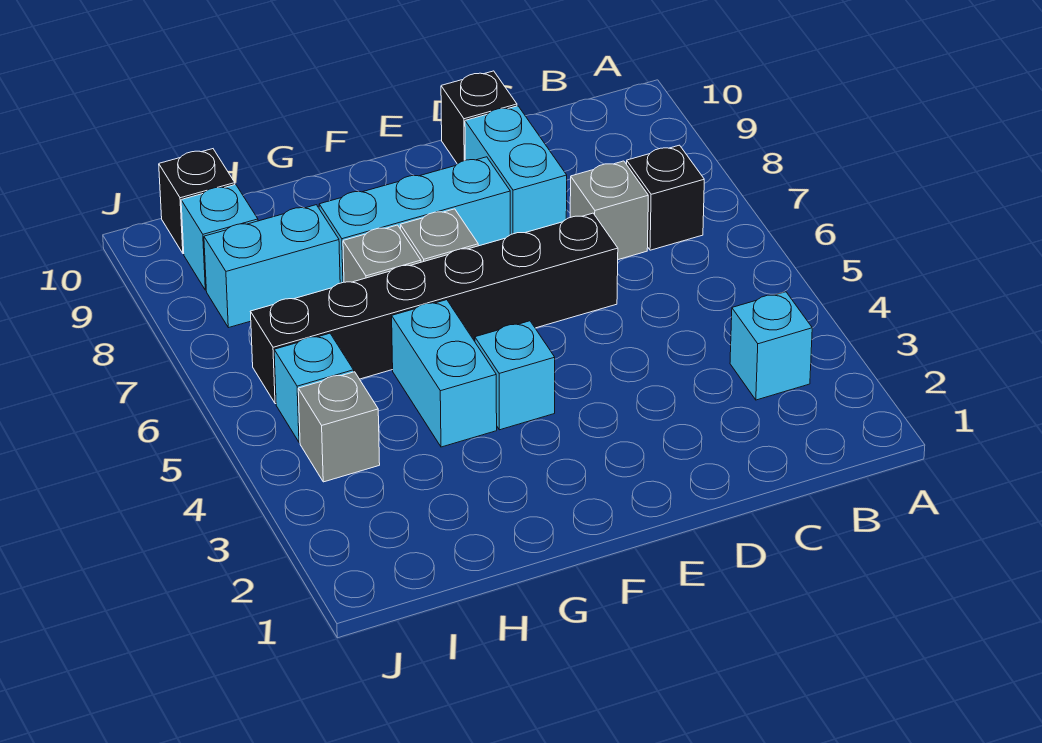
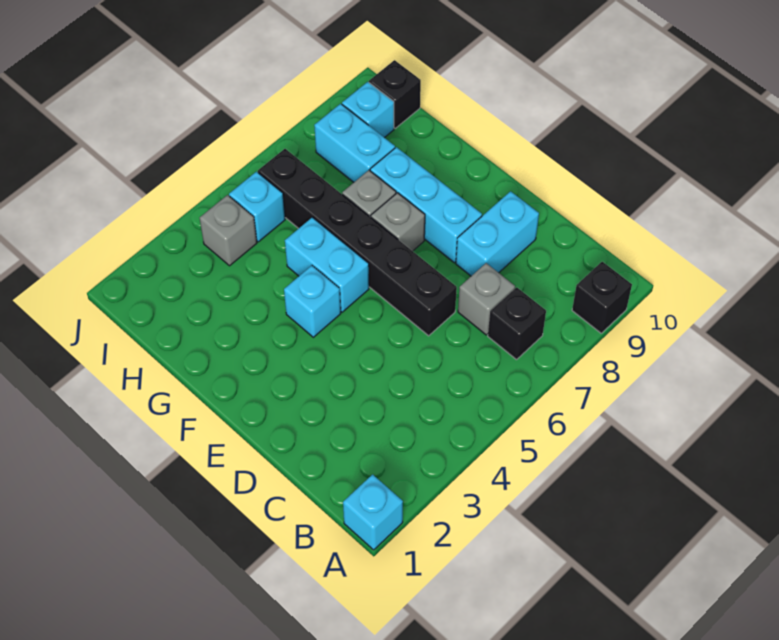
cyan 1x1 brick [730,292,812,400] -> cyan 1x1 brick moved to [343,475,403,550]
black 1x1 brick [441,71,517,164] -> black 1x1 brick moved to [572,262,632,333]
cyan 1x2 brick [392,300,497,447] -> cyan 1x2 brick turned to [285,217,369,312]

